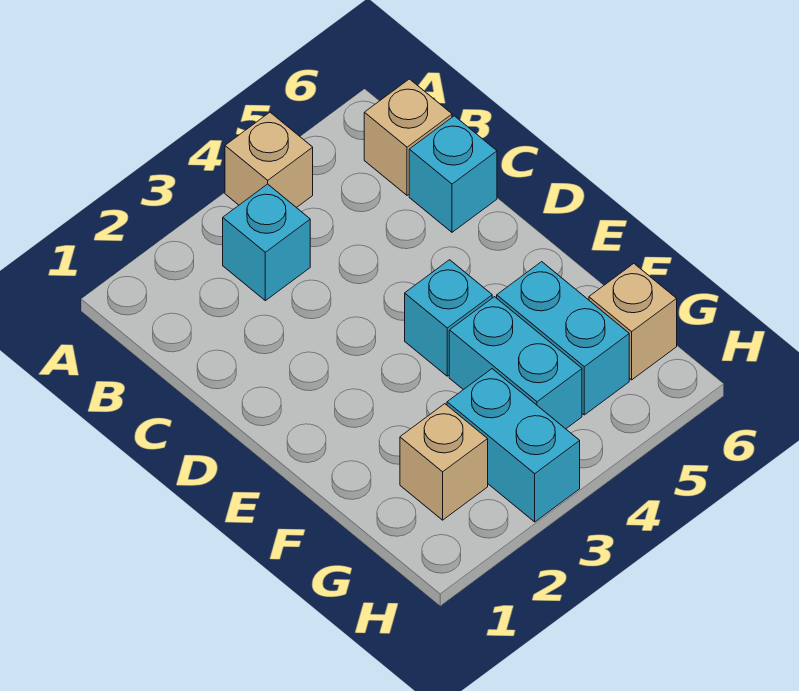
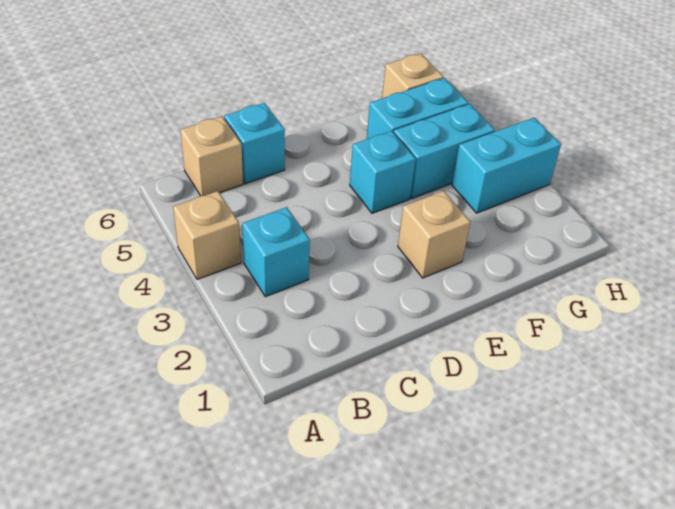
tan 1x1 brick [400,404,488,520] -> tan 1x1 brick moved to [398,191,471,278]

